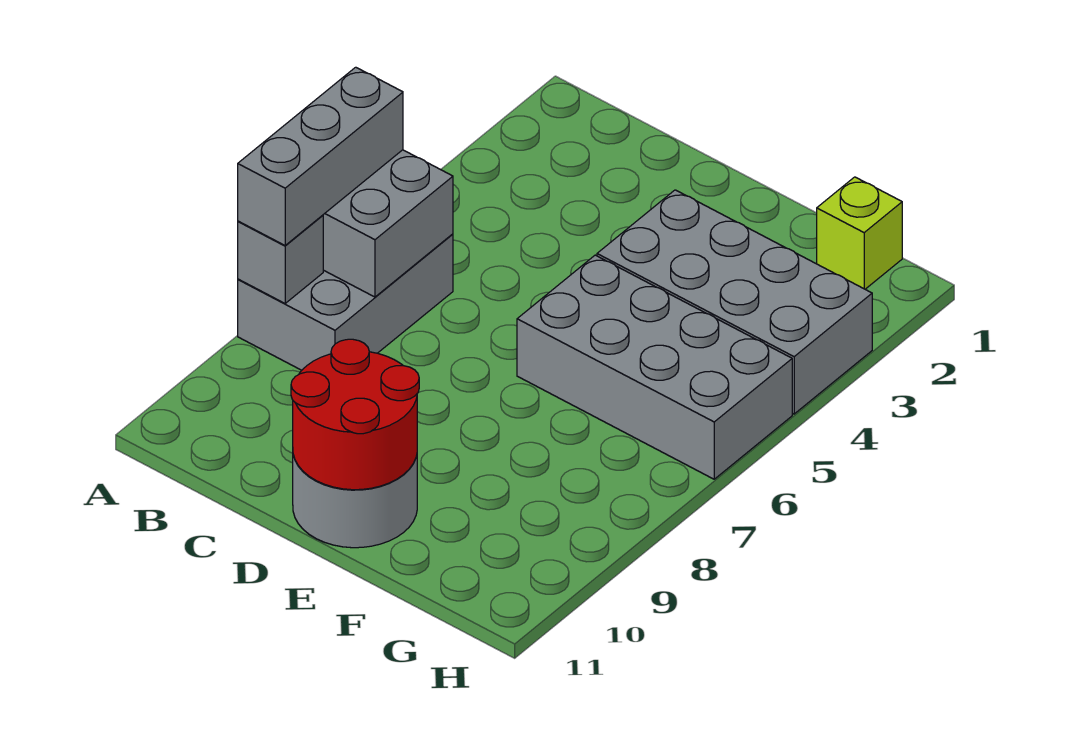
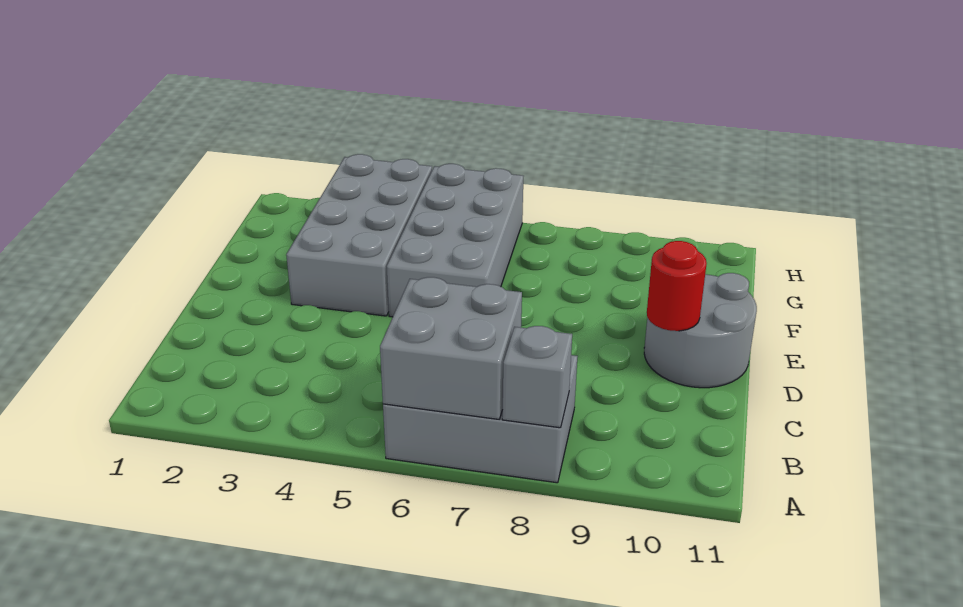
grey 1x3 brick [238,67,403,245] -> none
red 2x2 round brick [291,339,419,490] -> red 1x1 round brick [647,241,707,331]
lime 1x1 brick [817,177,902,289] -> none

